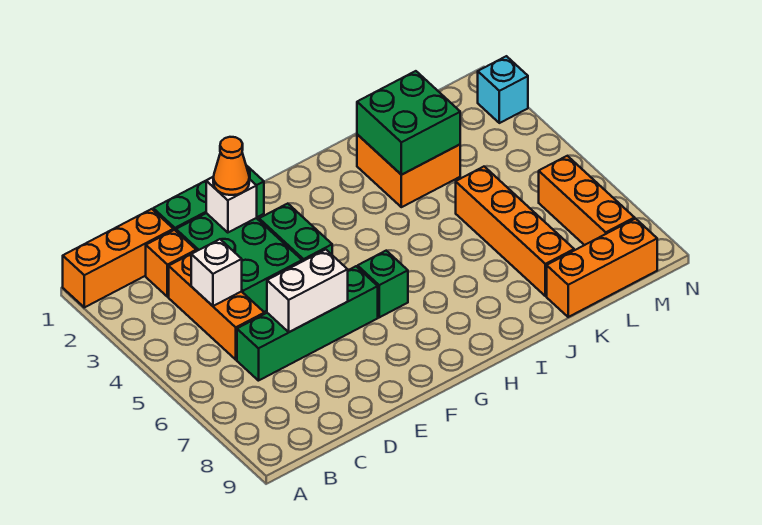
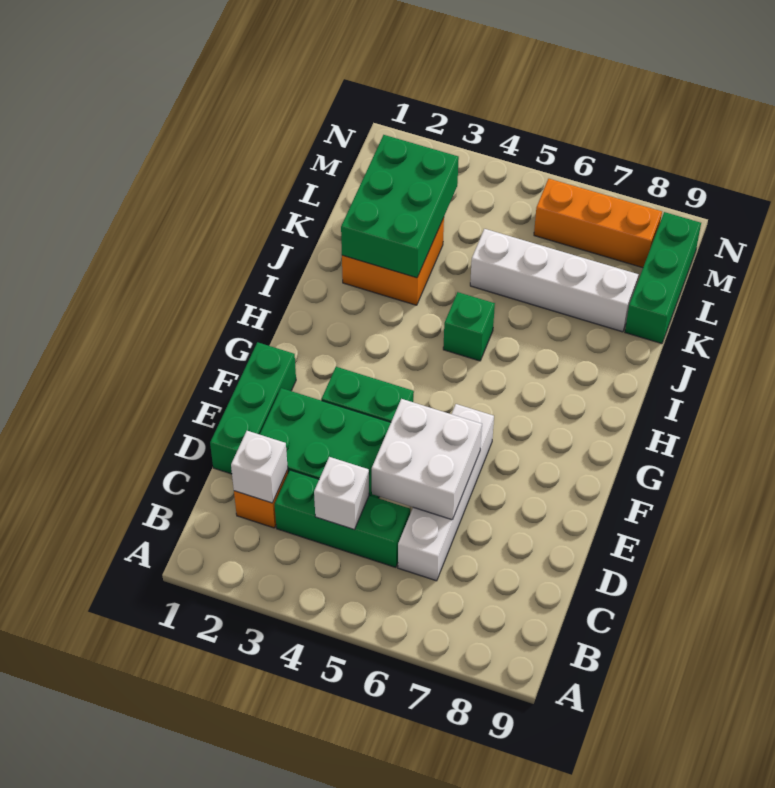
orange 1x3 brick [63,209,173,307] -> none
orange 1x3 brick [169,254,264,360] -> green 1x3 brick [275,470,410,567]
green 1x4 brick [237,266,378,381] -> white 1x4 brick [398,404,494,581]
white 1x2 brick [267,250,348,332] -> white 2x2 brick [372,399,482,520]
white 1x1 brick [206,177,257,233] -> white 1x1 brick moved to [231,431,288,503]
orange 1x1 cone [213,137,249,195] -> none
green 1x1 brick [358,251,408,317] -> green 1x1 brick moved to [443,292,495,361]
green 2x2 brick [357,71,460,175] -> green 2x3 brick [341,135,459,278]
orange 1x4 brick [456,167,574,296] -> white 1x4 brick [470,229,639,332]
orange 1x3 brick [547,219,657,317] -> green 1x3 brick [625,212,701,344]
cyan 1x1 brick [478,56,528,123] -> none

